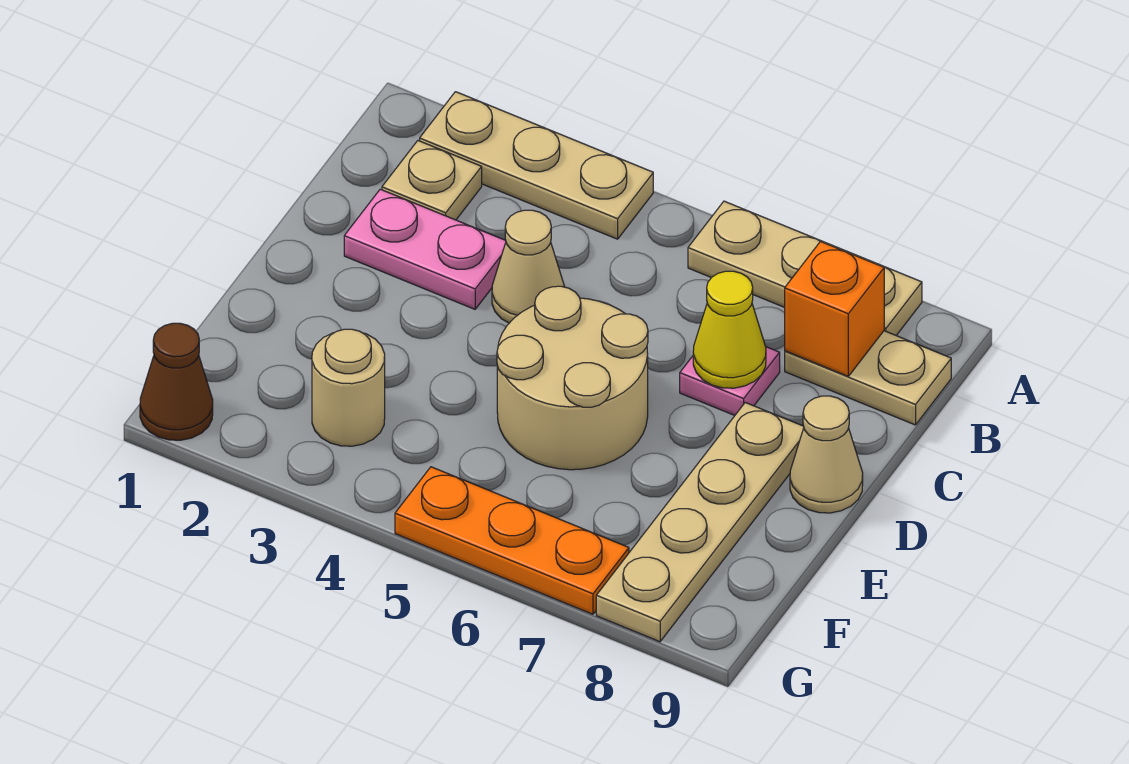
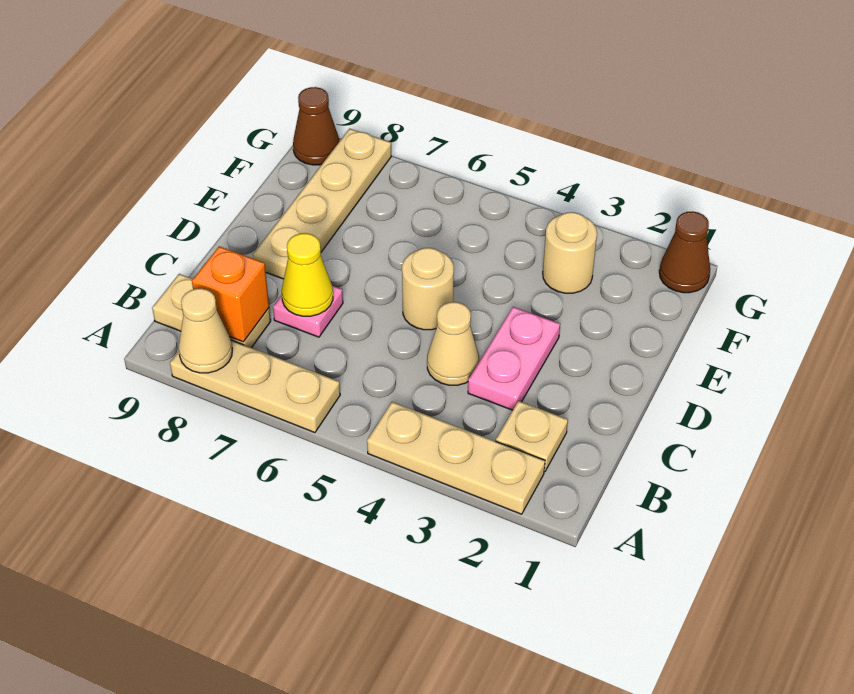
pink 1x2 plate [344,189,506,309] -> pink 1x2 plate turned to [468,307,560,410]
tan 2x2 round brick [497,286,648,470] -> tan 1x1 round brick [402,248,454,330]
tan 1x1 cone [790,396,863,513] -> tan 1x1 cone moved to [179,288,232,373]
orange 1x3 plate [395,467,629,614] -> none
none -> brown 1x1 cone [293,87,339,165]

